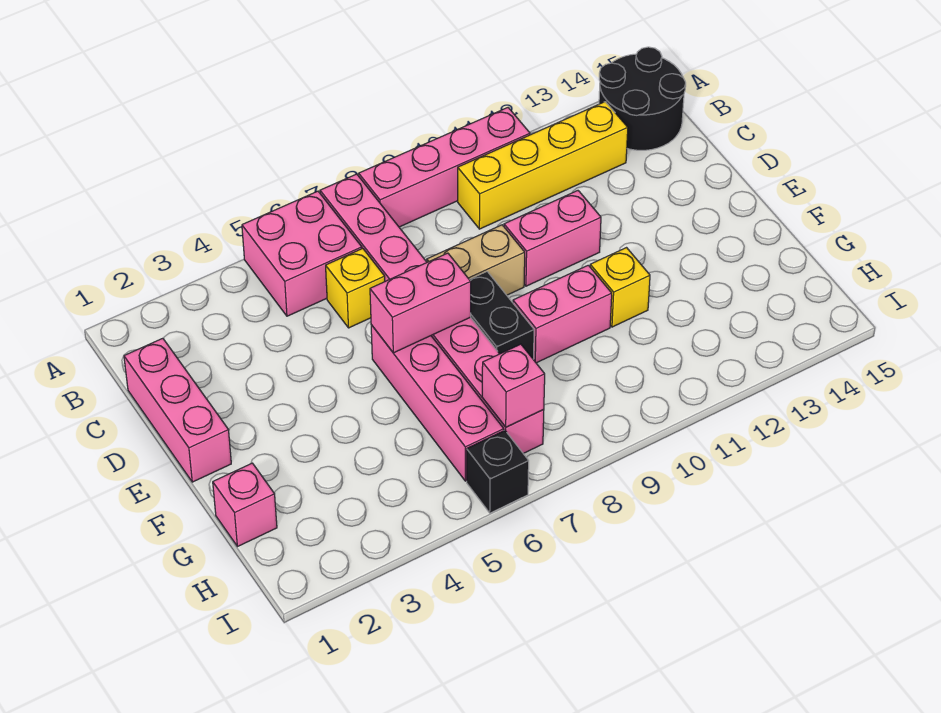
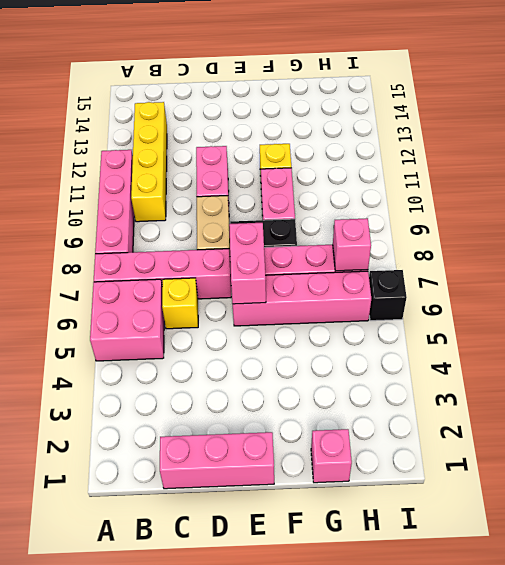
black 2x2 round brick [599,47,686,150] -> none

